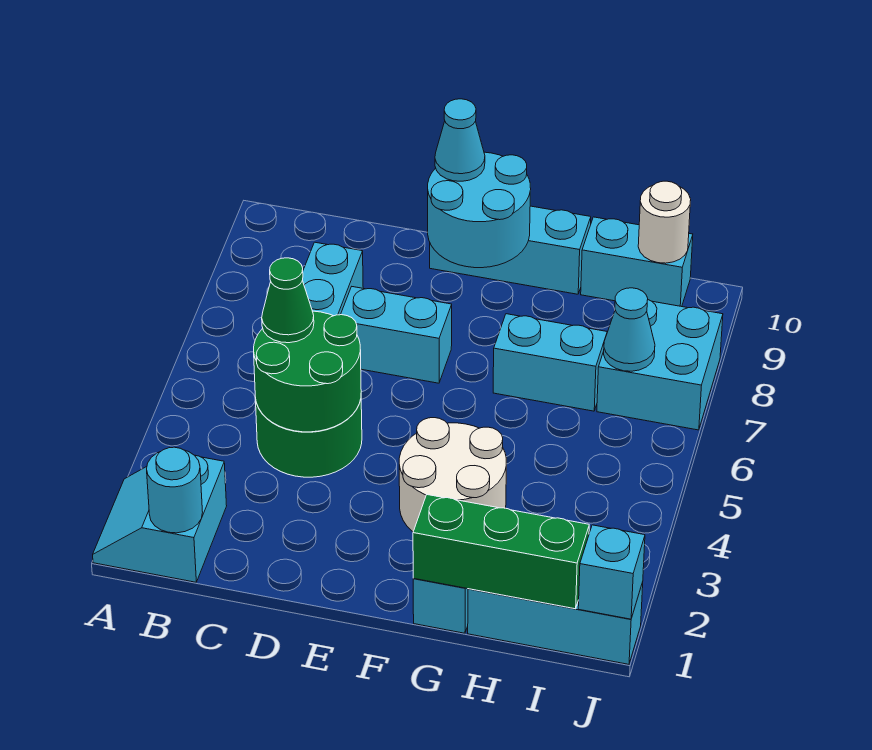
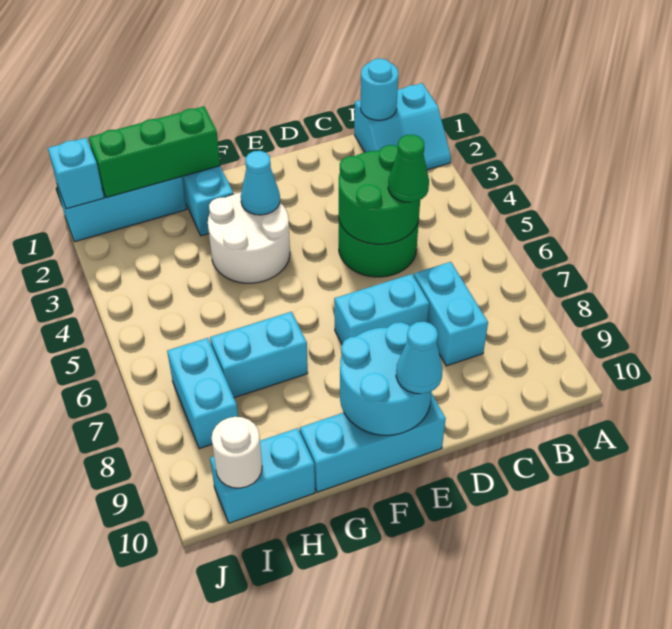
cyan 2x2 slope [93,455,227,582] -> cyan 2x2 slope turned to [354,83,451,170]
cyan 2x2 brick [597,300,723,430] -> cyan 1x2 brick [167,338,238,449]
cyan 1x1 cone [604,288,655,371] -> cyan 1x1 cone moved to [241,151,280,215]

